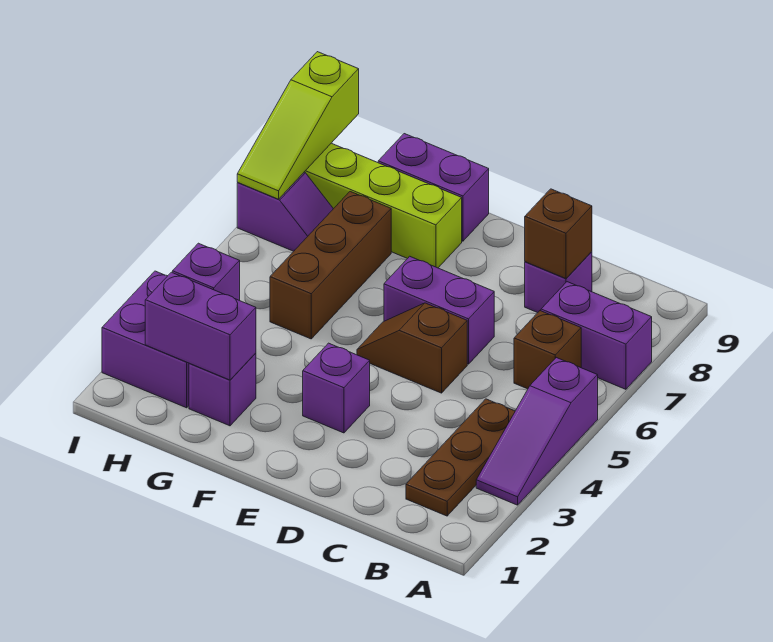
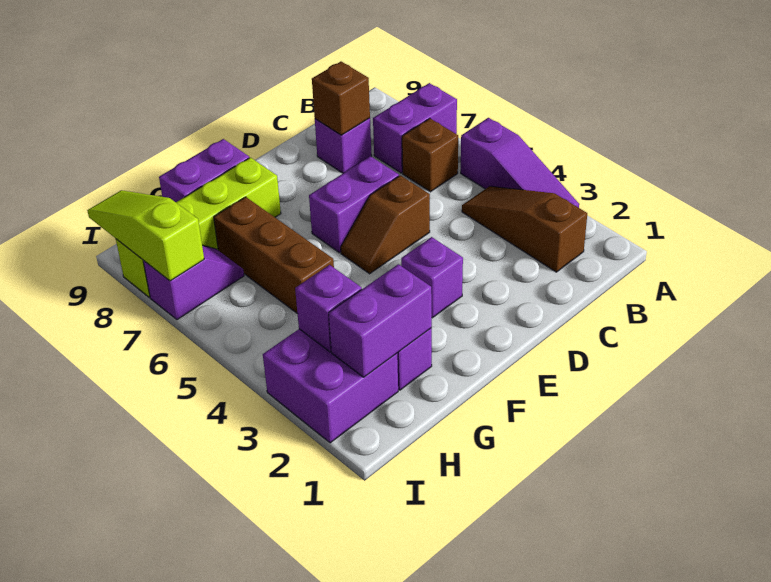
brown 1x3 plate [406,399,515,516] -> brown 1x3 slope [462,186,587,272]
lime 1x3 slope [237,52,359,199] -> lime 1x3 slope turned to [87,190,204,281]

